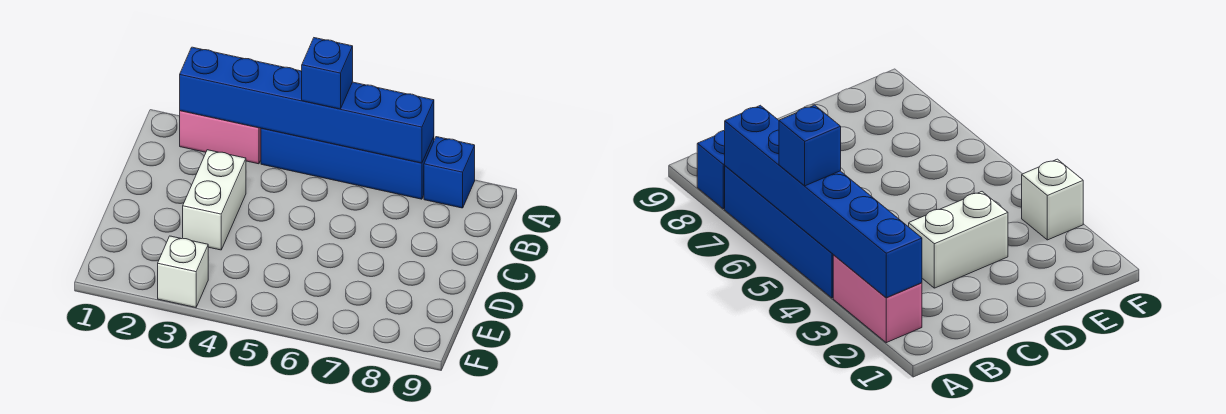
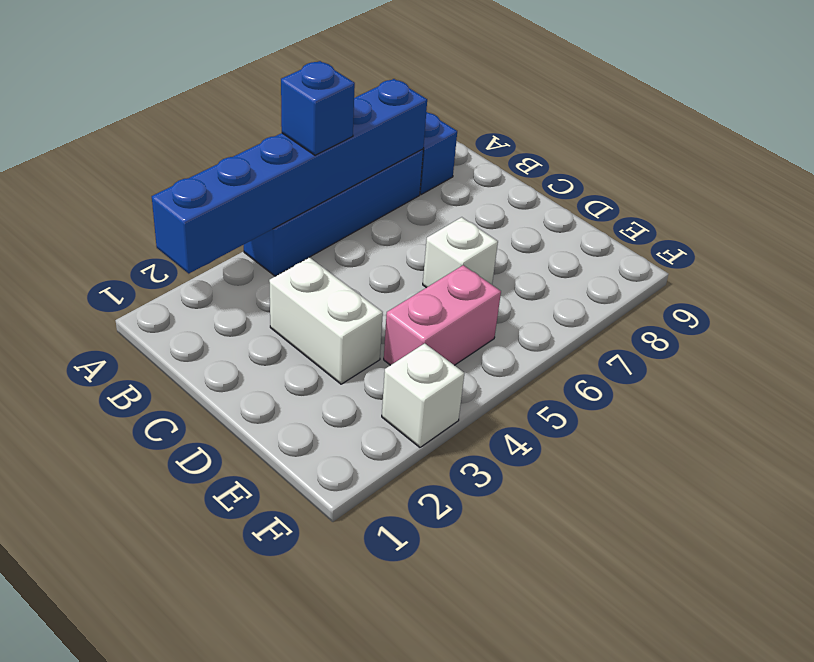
pink 1x2 brick [180,111,261,164] -> pink 1x2 brick moved to [384,265,501,365]
none -> white 1x1 brick [423,217,498,288]

